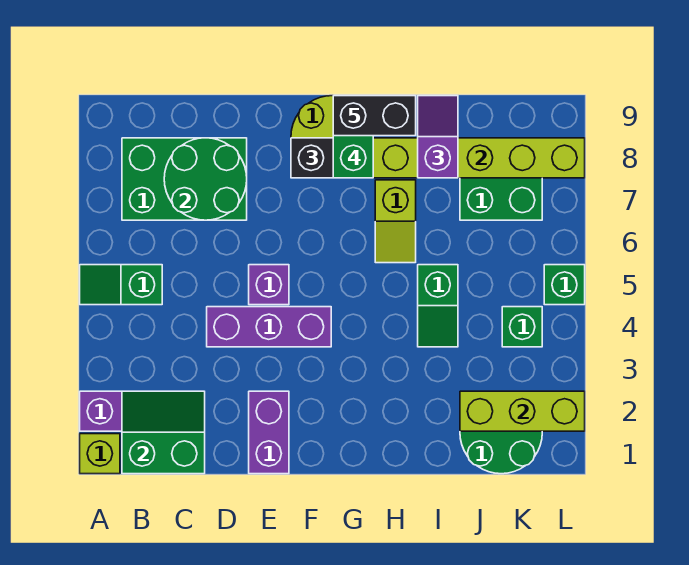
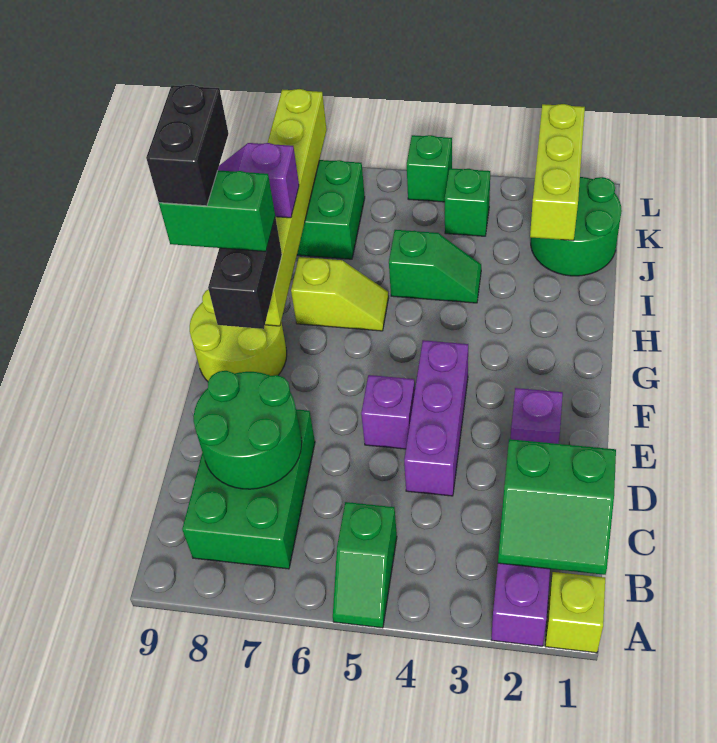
green 2x2 slope [122,391,205,474] -> green 2x2 slope turned to [498,439,616,575]
purple 1x2 brick [249,391,289,474] -> purple 1x1 brick [511,388,563,444]

